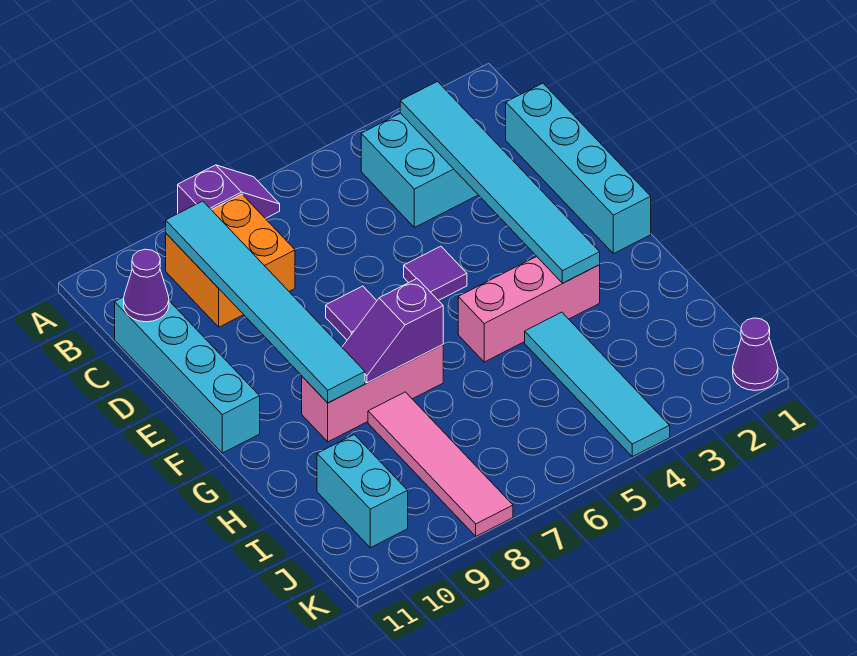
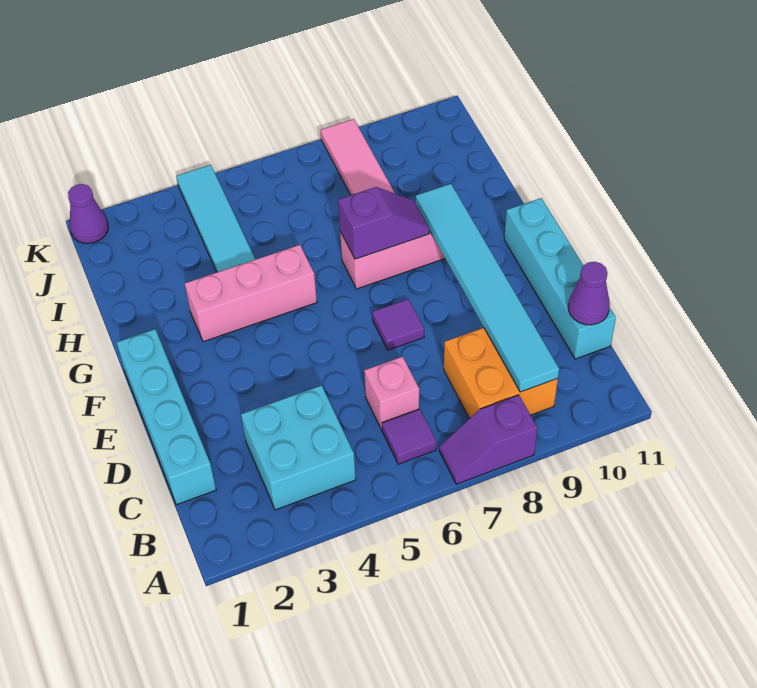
cyan 1x6 tile [400,82,600,283] -> none
none -> pink 1x1 brick [364,357,419,430]
purple 1x1 tile [404,246,467,300] -> purple 1x1 tile moved to [382,409,437,464]
cyan 1x2 brick [317,435,408,548] -> none

